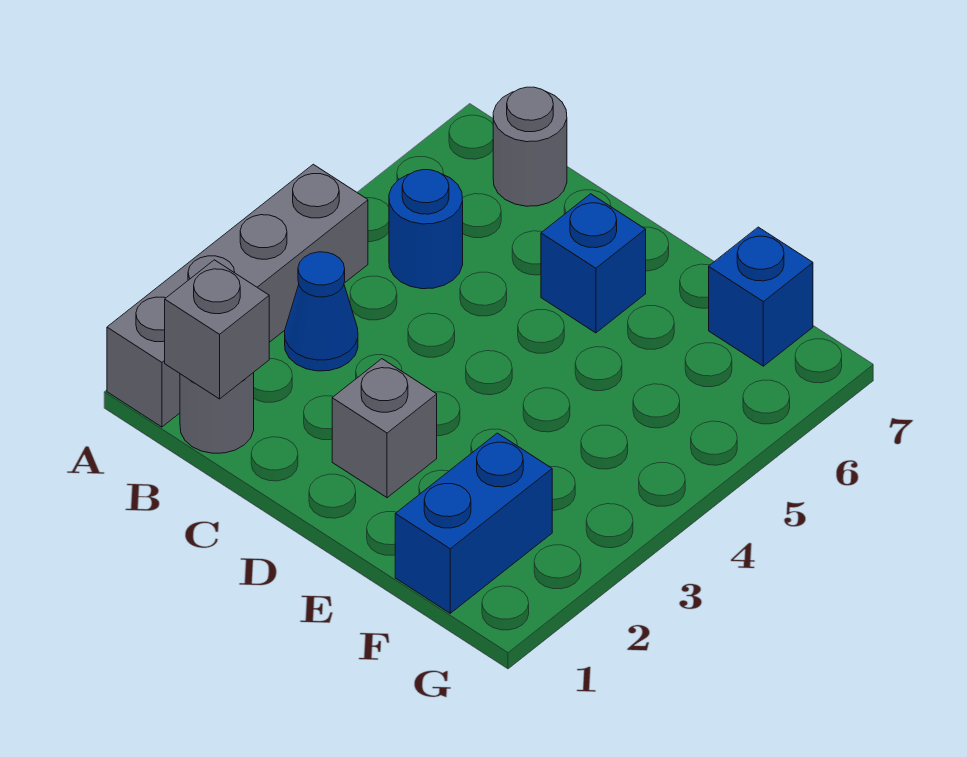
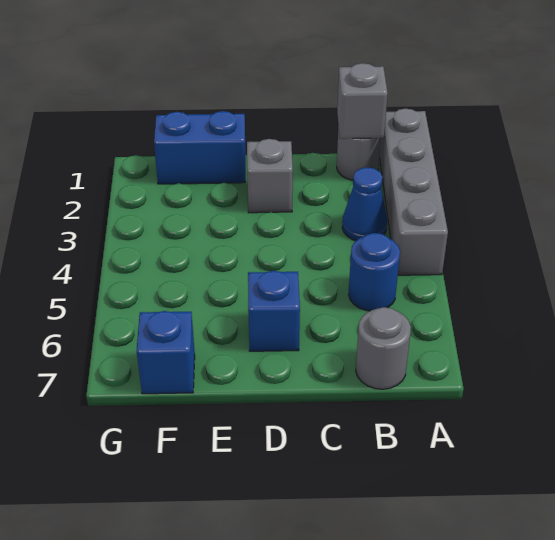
blue 1x2 brick [395,433,552,613] -> blue 1x2 brick turned to [154,111,246,184]

